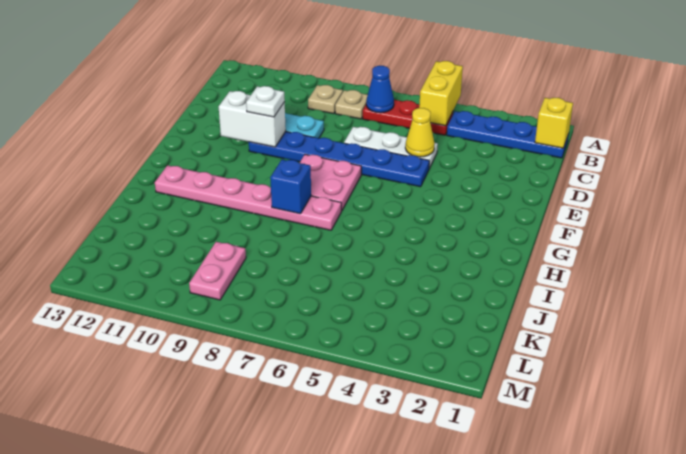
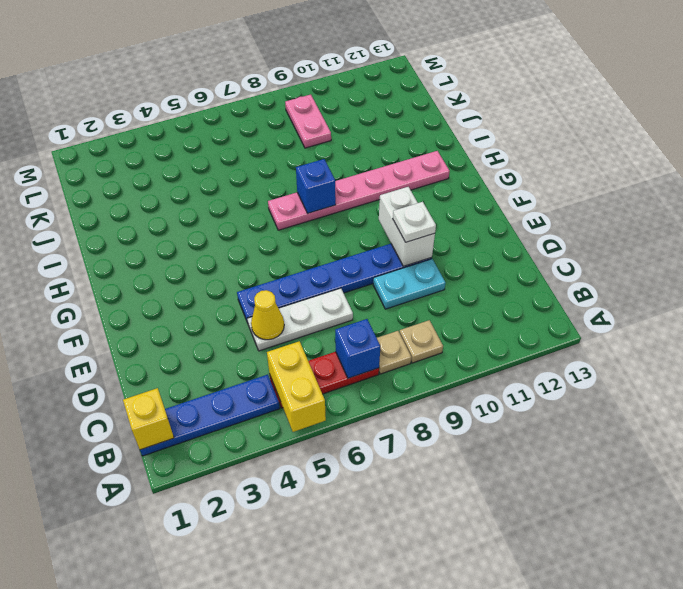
blue 1x1 cone [366,66,394,113] -> blue 1x1 brick [335,319,380,378]
white 1x2 brick [219,91,286,147] -> white 1x2 brick turned to [379,187,435,266]
pink 2x2 plate [300,154,361,211] -> none

